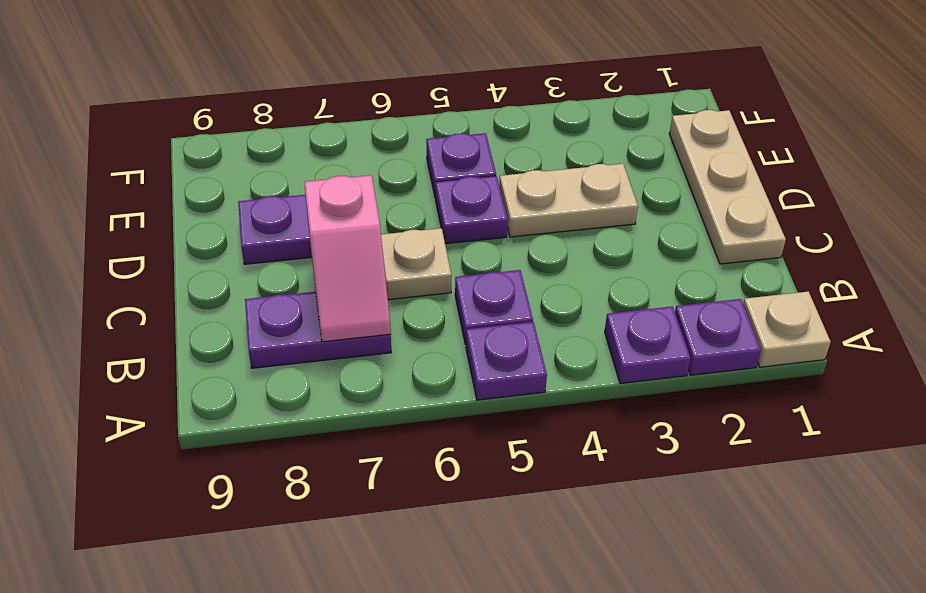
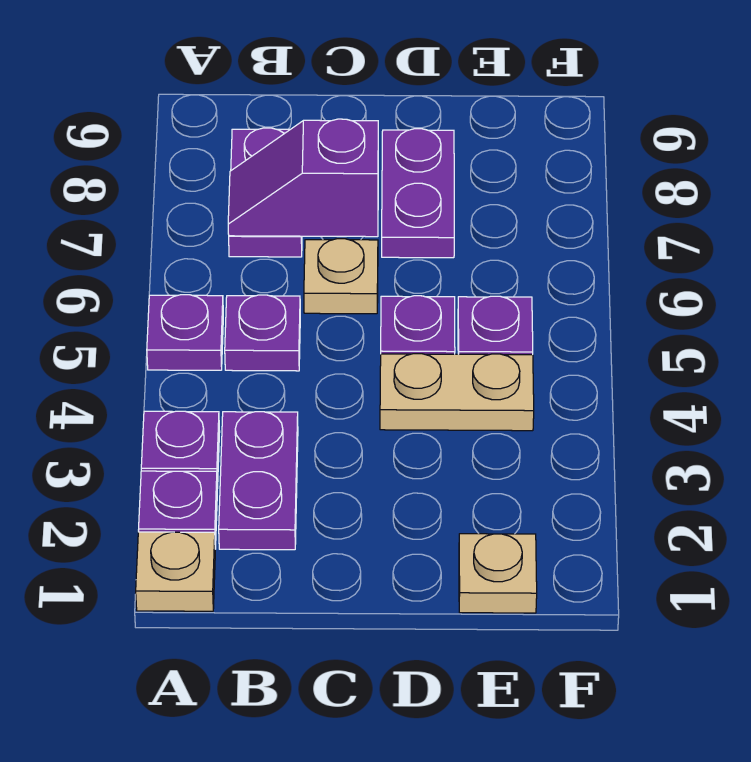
none -> purple 1x2 plate [219,412,298,550]
pink 1x2 slope [304,175,391,342] -> purple 1x2 slope [228,119,378,237]
tan 1x3 plate [669,110,786,264] -> tan 1x1 plate [459,534,537,613]
tan 1x2 plate [499,164,638,237] -> tan 1x2 plate turned to [380,354,534,431]

